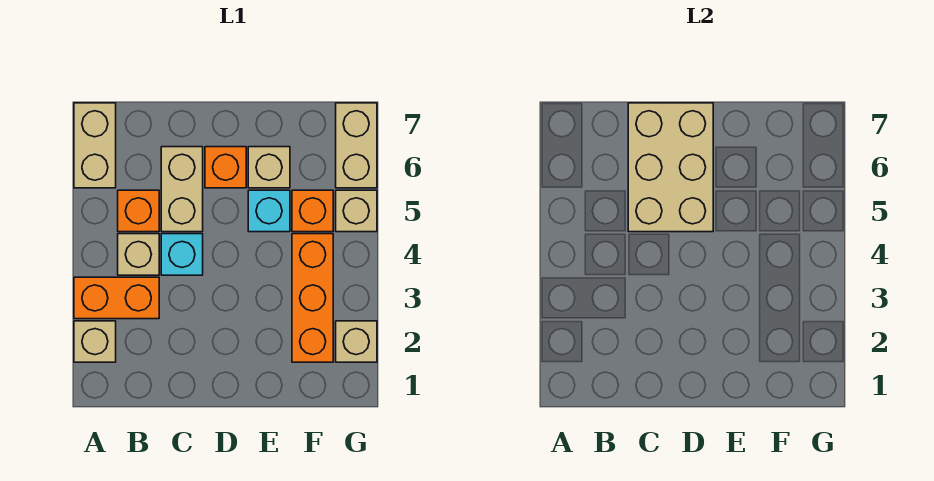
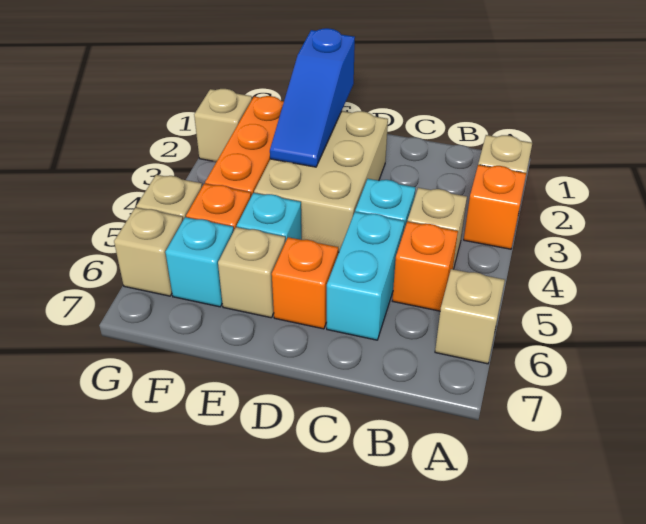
orange 1x2 brick [74,277,159,319] -> orange 1x1 brick [464,165,526,249]
tan 1x2 brick [74,103,116,188] -> tan 1x1 brick [435,269,505,364]
tan 1x2 brick [161,147,203,232] -> cyan 1x2 brick [327,212,404,340]
tan 2x3 brick [628,103,713,232] -> tan 2x3 brick moved to [254,111,388,252]
none -> blue 1x3 slope [270,28,355,167]
none -> cyan 1x1 brick [165,217,234,307]
tan 1x2 brick [336,103,377,188] -> tan 1x1 brick [114,208,183,296]

